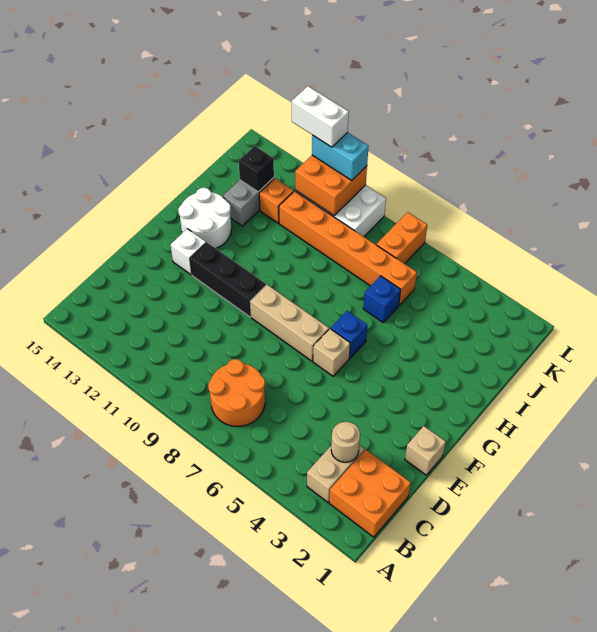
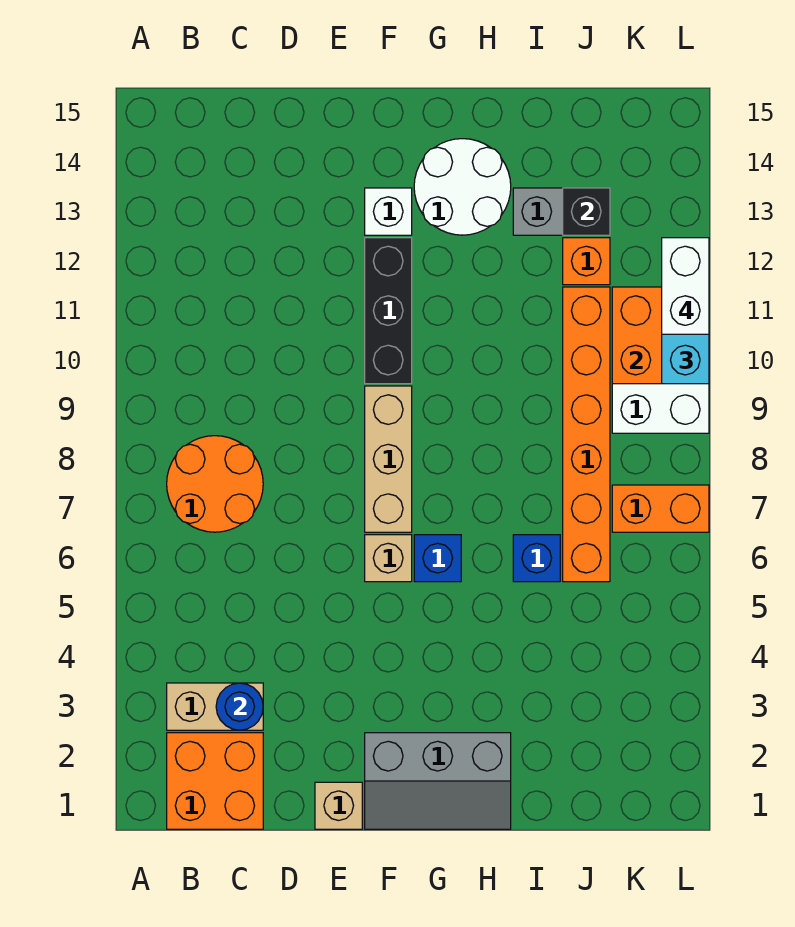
tan 1x1 round brick [331,422,360,462] -> blue 1x1 round brick [216,683,263,730]
none -> grey 2x3 slope [365,733,511,829]

